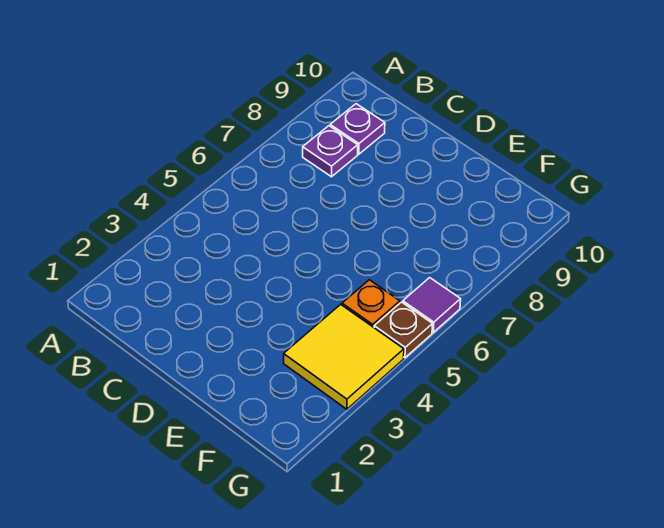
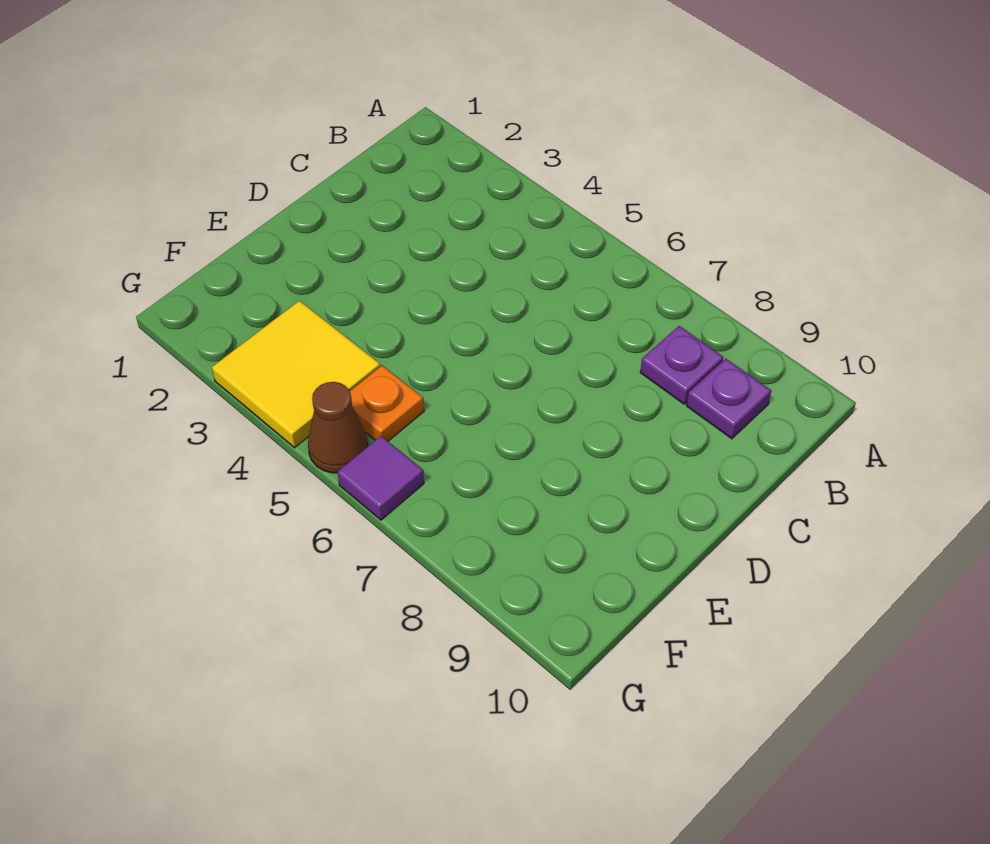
brown 1x1 plate [374,302,432,358] -> brown 1x1 cone [308,382,368,473]

